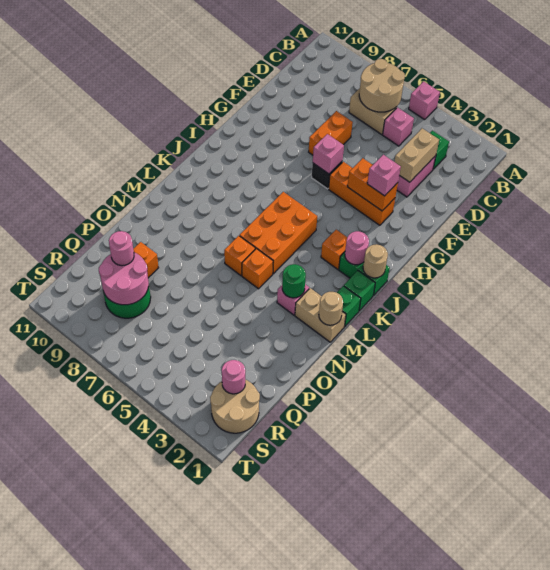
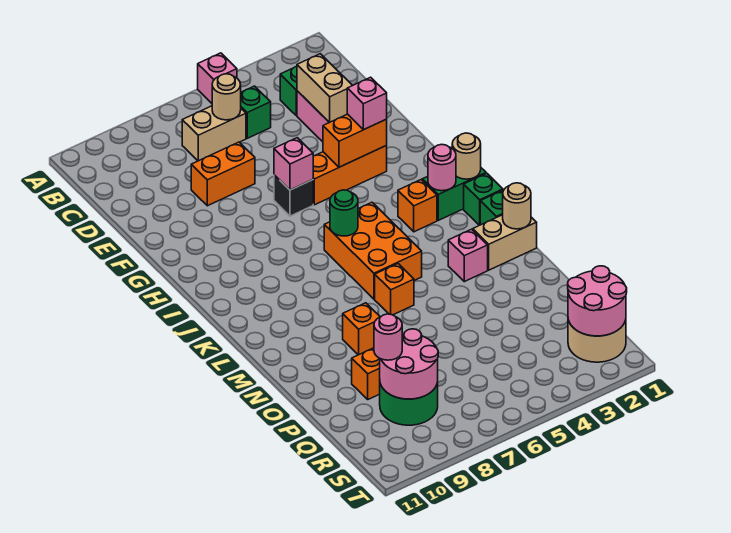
tan 2x2 round brick [359,59,405,112] -> tan 1x1 round brick [212,74,241,120]
pink 1x1 brick [383,108,414,146] -> green 1x1 brick [241,86,271,138]
orange 1x2 brick [309,111,353,155] -> orange 1x2 brick turned to [191,142,255,206]
green 1x1 round brick [282,264,306,298] -> green 1x1 round brick moved to [330,190,358,236]
orange 1x1 brick [242,249,273,289] -> orange 1x1 brick moved to [343,303,380,355]
pink 1x1 round brick [222,360,245,394] -> pink 2x2 round brick [568,266,627,336]

